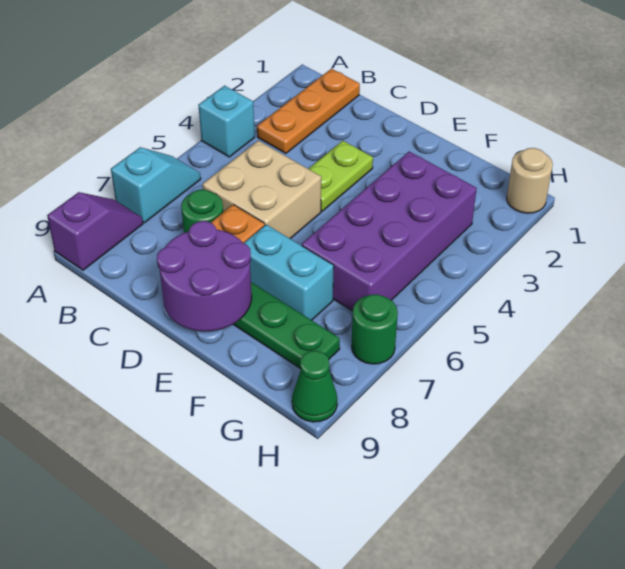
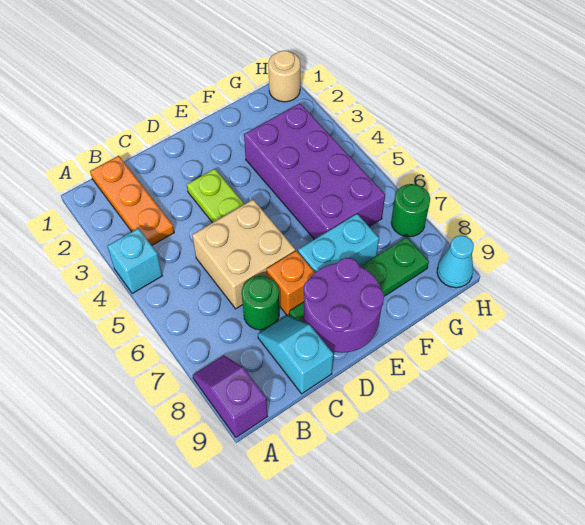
cyan 1x2 slope [111,147,201,223] -> cyan 1x2 slope moved to [258,315,333,394]
green 1x1 cone [292,351,337,422] -> cyan 1x1 cone [437,235,474,288]

